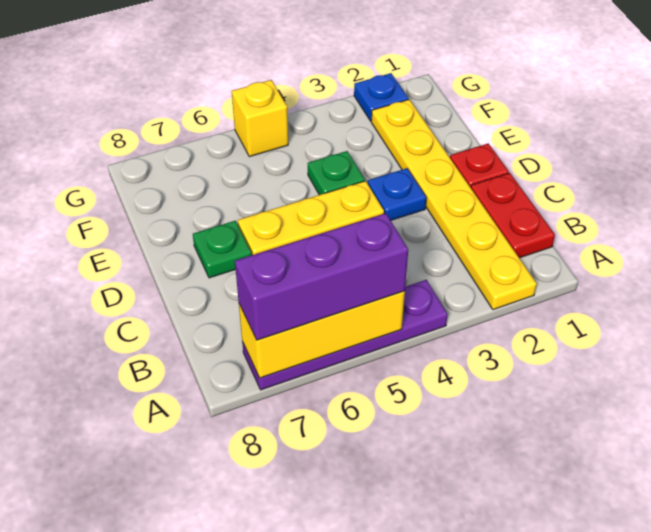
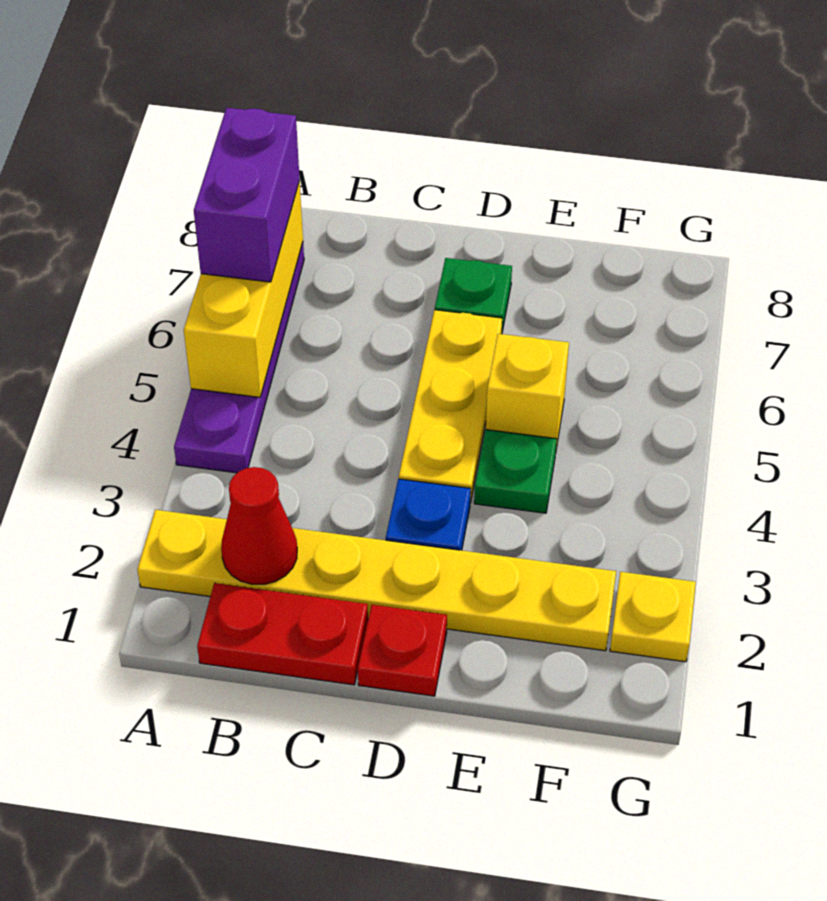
purple 1x3 brick [235,213,408,340] -> purple 1x2 brick [194,108,300,282]
none -> red 1x1 cone [221,467,297,584]
blue 1x1 plate [354,73,409,121] -> yellow 1x1 plate [610,572,696,662]
yellow 1x1 brick [232,80,288,157] -> yellow 1x1 brick moved to [486,334,569,449]

